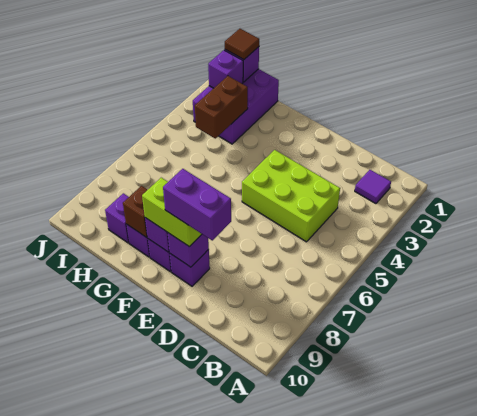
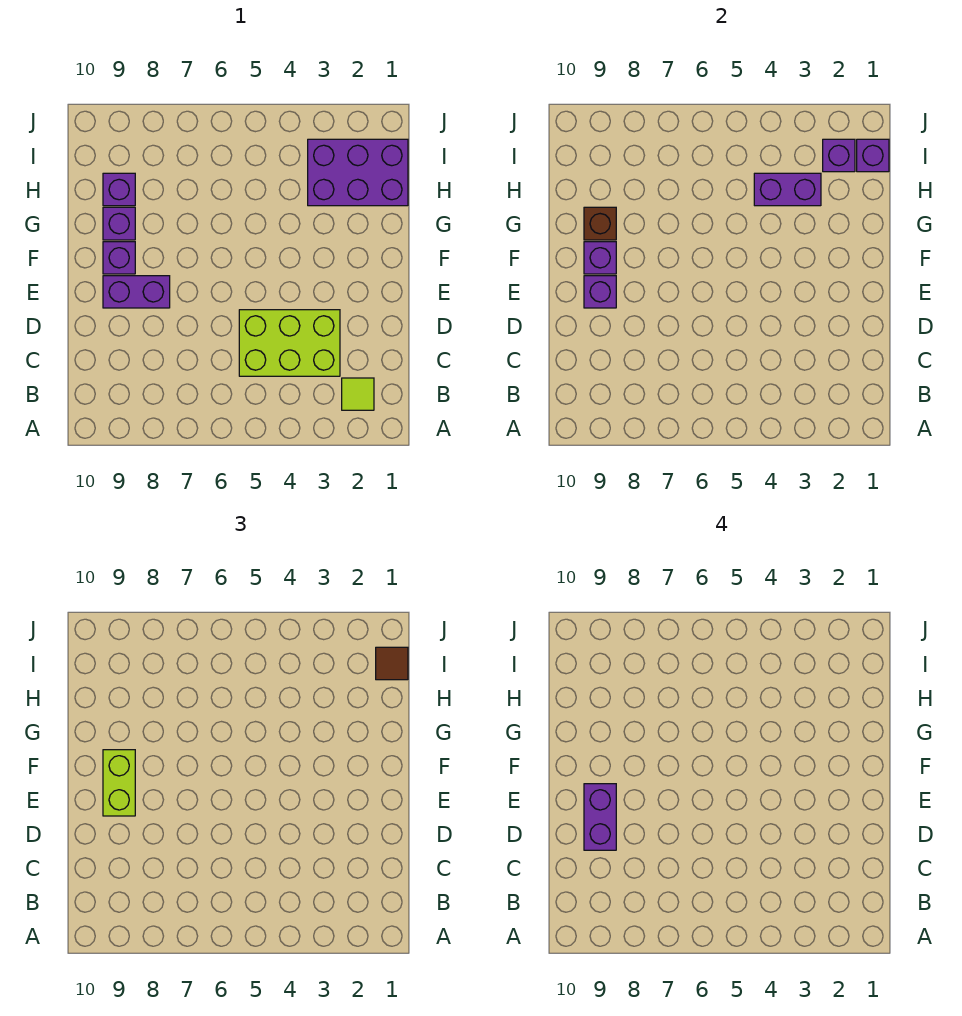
purple 1x1 tile [355,170,391,204] -> lime 1x1 tile [342,378,374,410]
lime 2x3 brick [242,150,340,242] -> lime 2x3 brick turned to [239,310,340,376]
purple 1x1 brick [170,250,210,286] -> purple 1x2 brick [103,276,170,308]
brown 1x2 brick [195,76,248,138] -> purple 1x2 brick [754,173,821,206]

